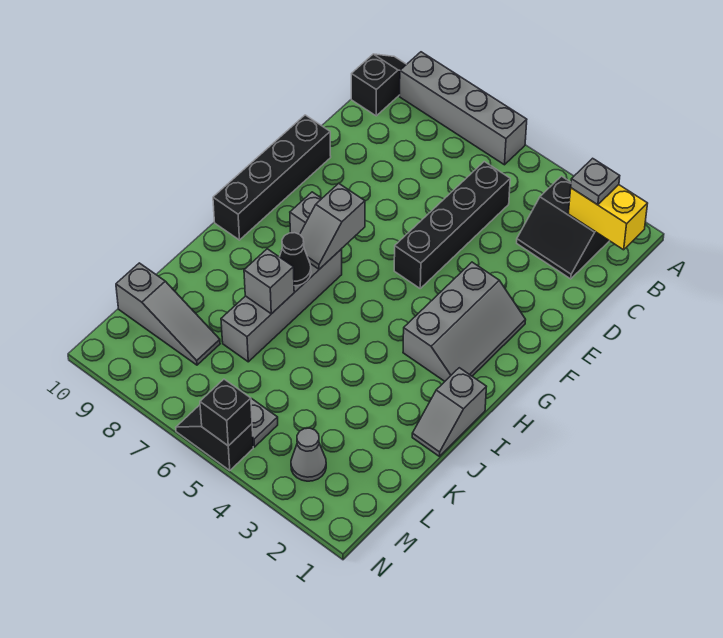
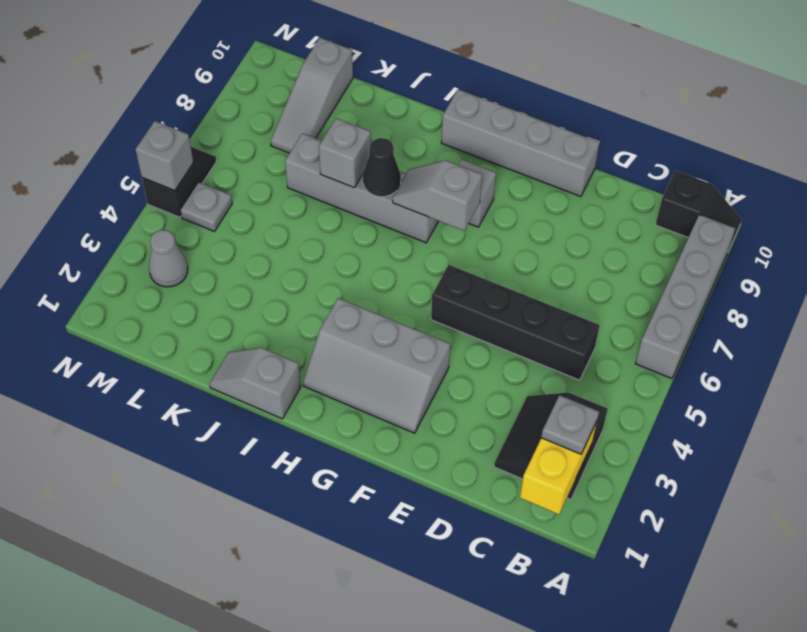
black 1x4 brick [213,115,331,240] -> grey 1x4 brick [441,89,600,197]
black 1x1 brick [200,379,252,446] -> grey 1x1 brick [135,121,193,191]

